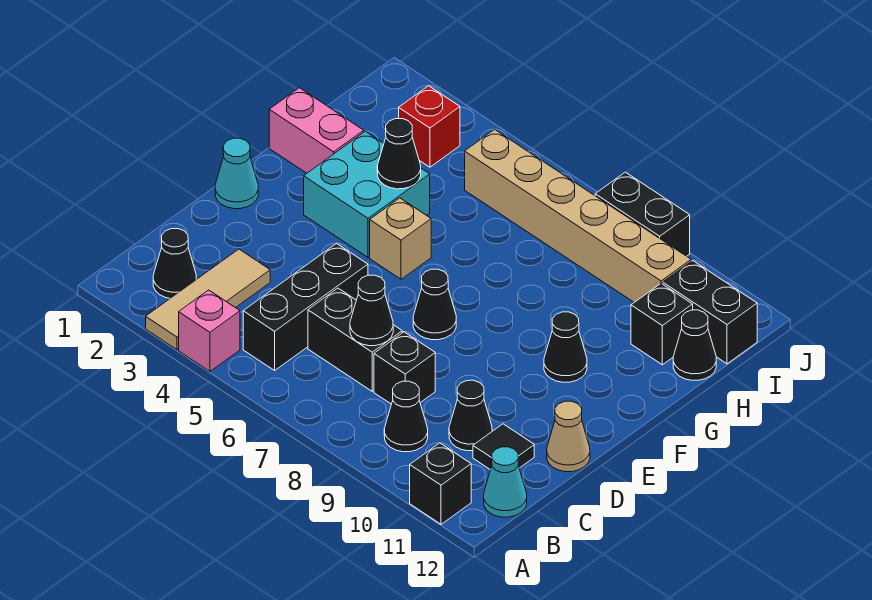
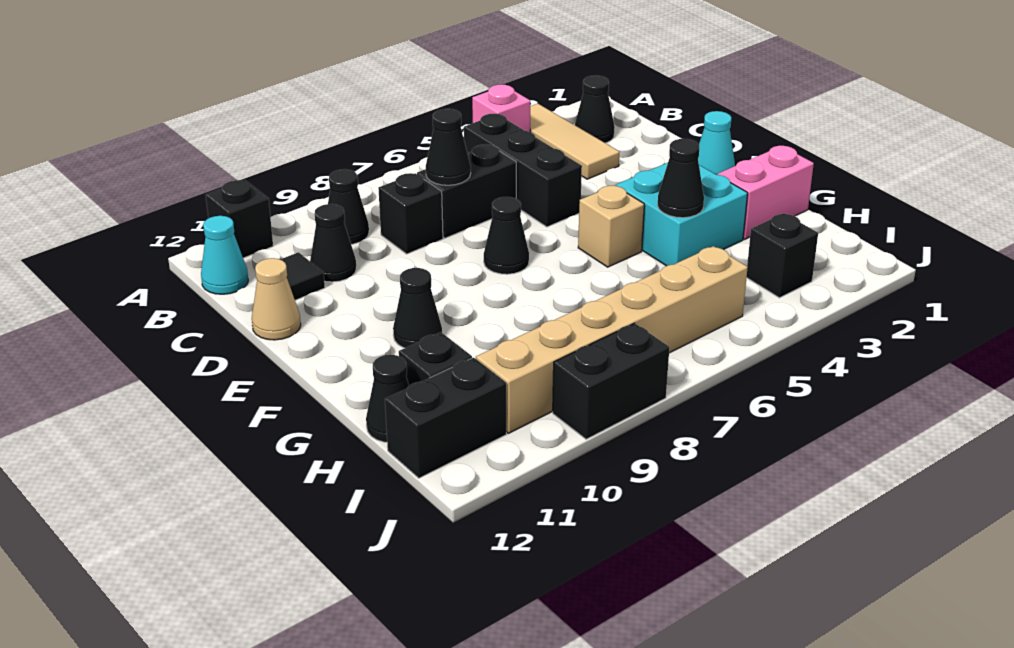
red 1x1 brick [399,86,460,167] -> black 1x1 brick [747,213,818,298]

